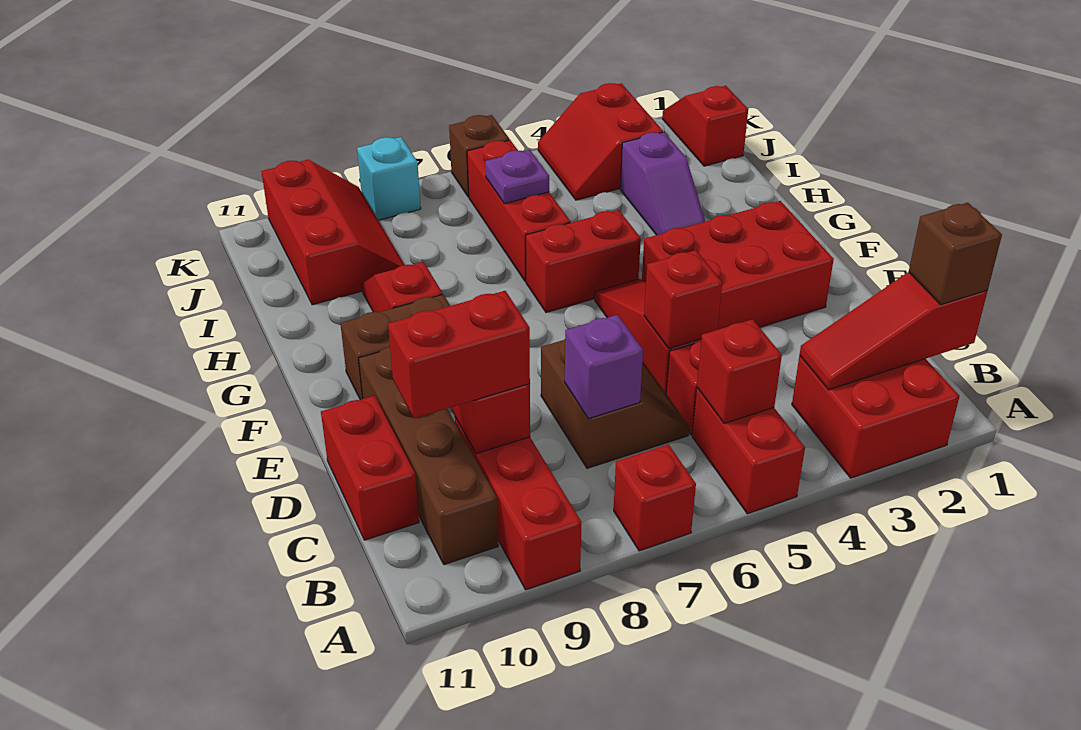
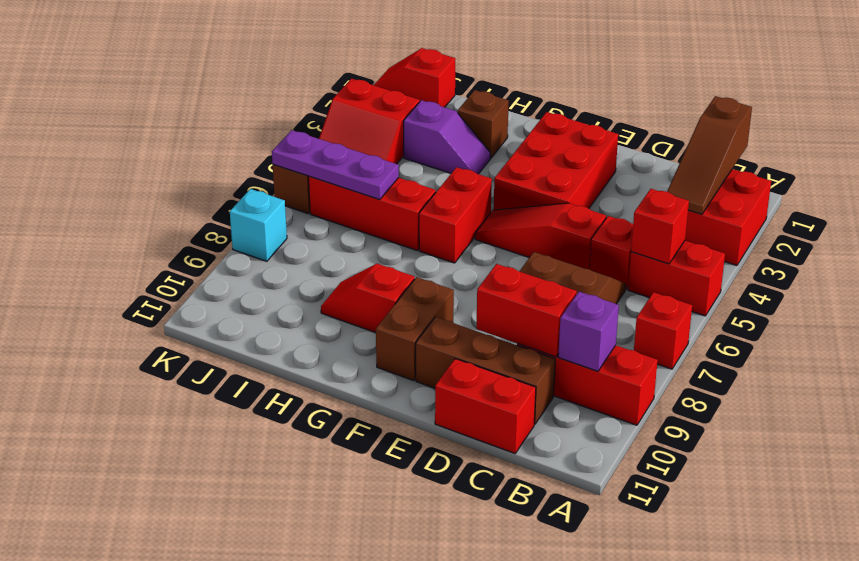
red 1x3 slope [800,272,987,390] -> brown 1x3 slope [667,96,752,214]
brown 1x1 brick [909,203,1002,305] -> brown 1x1 brick moved to [458,90,509,158]
brown 1x4 brick [359,347,498,565] -> brown 1x3 brick [416,317,555,424]
purple 1x1 brick [565,315,643,419] -> purple 1x1 brick moved to [558,292,619,371]
red 1x2 brick [388,291,530,418] -> none
red 1x1 brick [644,250,722,349] -> none
purple 1x1 plate [485,150,549,204] -> purple 1x3 plate [272,130,399,200]
red 2x3 slope [261,160,404,305] -> none

